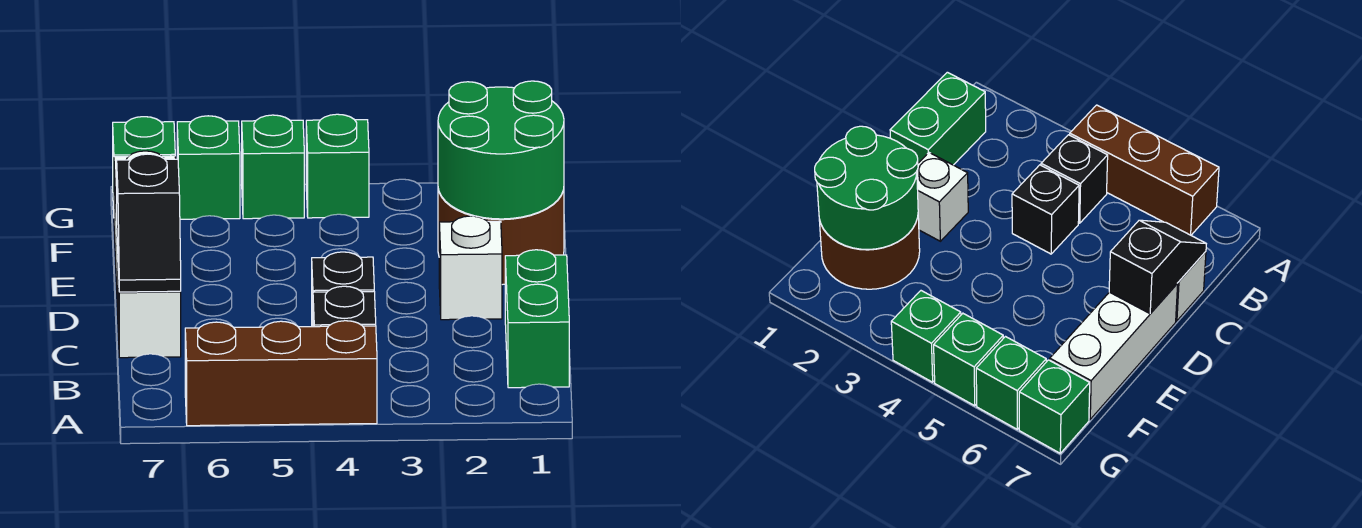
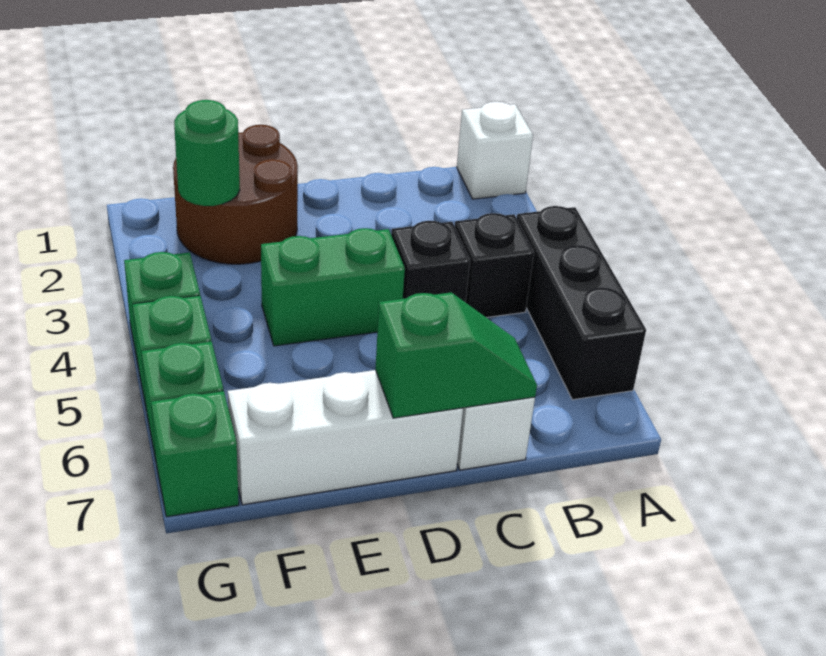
brown 1x3 brick [185,321,377,426] -> black 1x3 brick [517,206,646,400]
green 1x2 brick [505,250,569,388] -> green 1x2 brick moved to [261,228,405,346]
black 1x2 slope [117,154,181,292] -> green 1x2 slope [375,292,537,418]
white 1x1 brick [439,216,502,320] -> white 1x1 brick moved to [457,102,533,199]
green 2x2 round brick [438,81,564,219] -> green 1x1 round brick [174,100,240,206]

